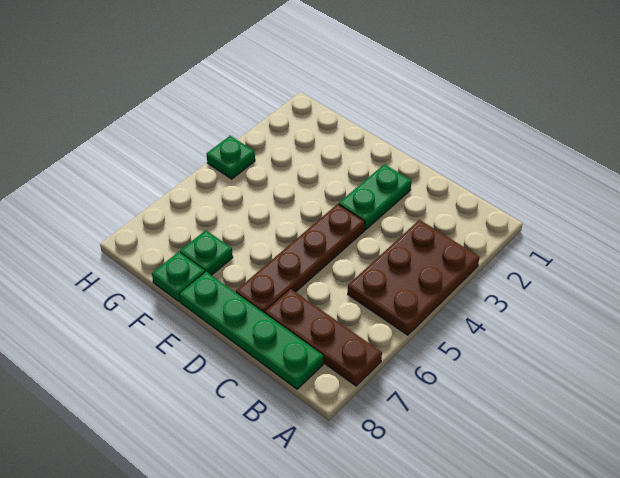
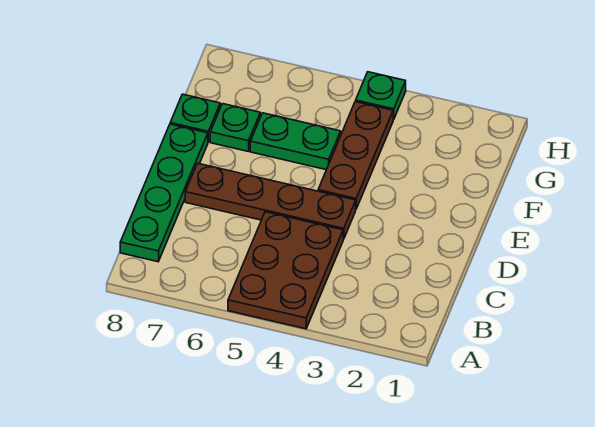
brown 2x3 plate [348,220,479,335] -> brown 2x3 plate turned to [228,212,343,329]
brown 1x3 plate [265,289,382,386] -> brown 1x3 plate moved to [318,102,394,209]
green 1x2 plate [339,164,411,230] -> green 1x2 plate moved to [250,113,341,170]

